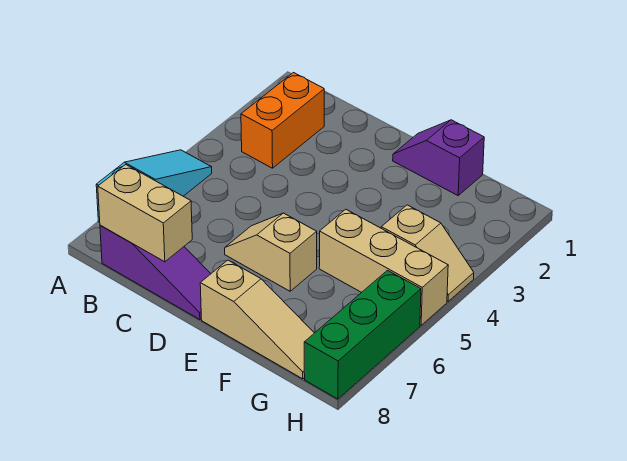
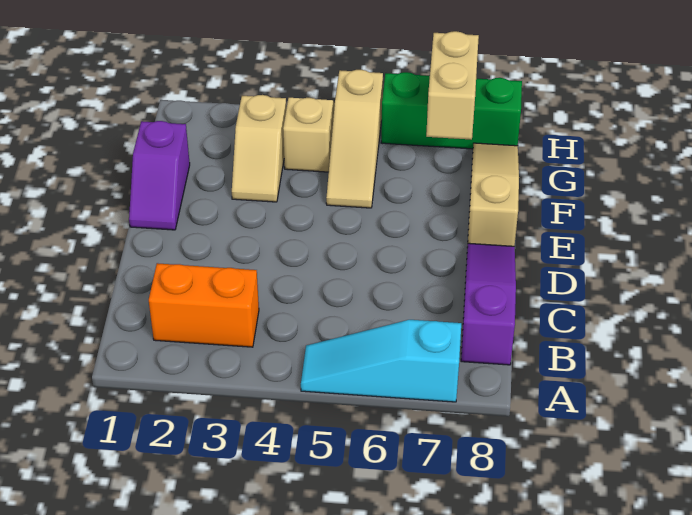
tan 1x2 brick [98,165,192,262] -> tan 1x2 brick moved to [426,31,479,140]
tan 1x2 slope [225,213,317,291] -> tan 1x2 slope moved to [232,95,286,202]
tan 1x3 brick [319,209,448,325] -> tan 1x3 slope [326,70,383,208]

